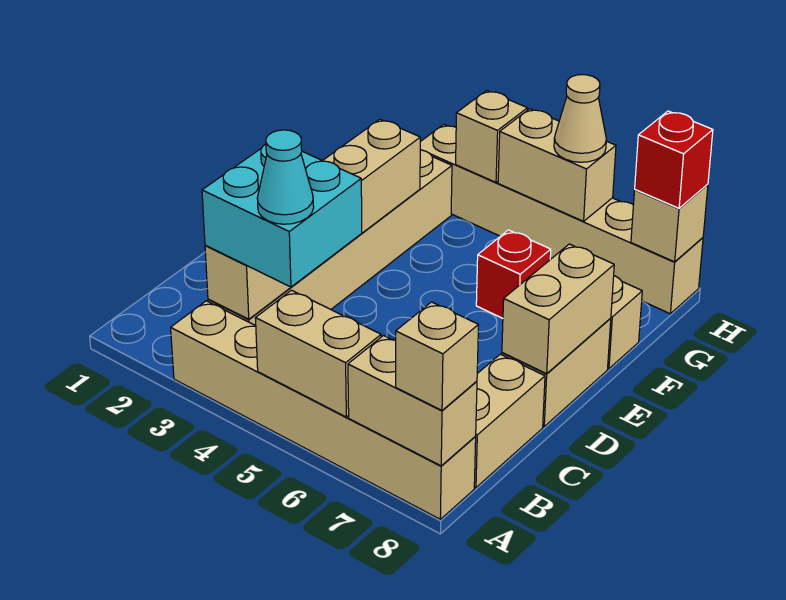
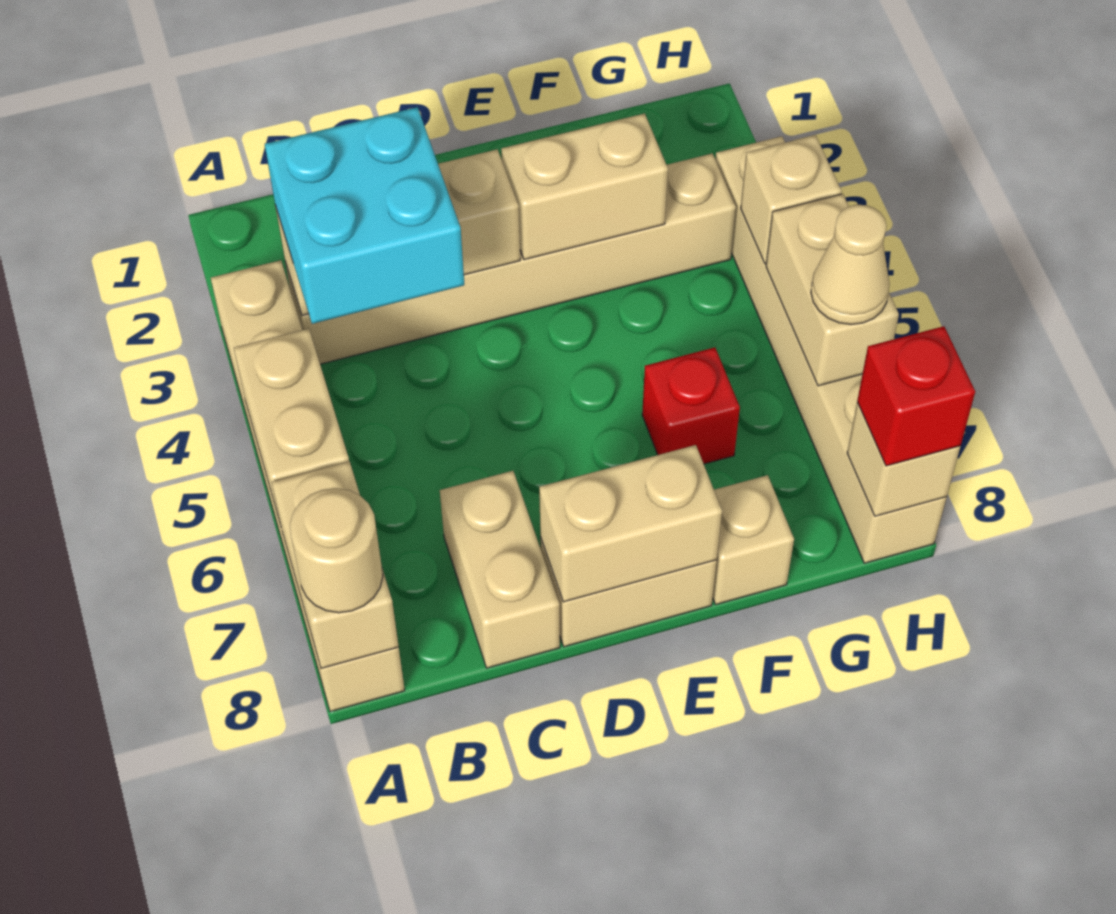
tan 1x1 brick [396,302,478,410] -> tan 1x1 round brick [290,488,383,613]
cyan 1x1 cone [257,130,314,224] -> none
tan 1x2 brick [474,354,545,488] -> tan 1x2 brick turned to [440,471,560,668]

